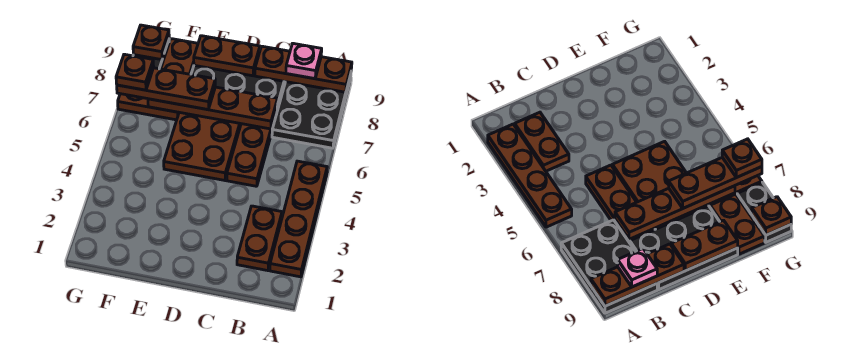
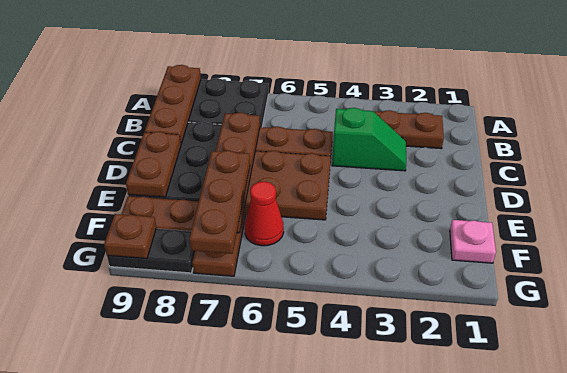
brown 1x4 plate [270,161,327,277] -> none
pink 1x1 plate [286,43,322,79] -> pink 1x1 plate moved to [450,220,496,263]
none -> green 1x2 slope [332,108,406,171]
none -> red 1x1 cone [245,182,284,246]
brown 1x1 plate [116,54,154,90] -> none

